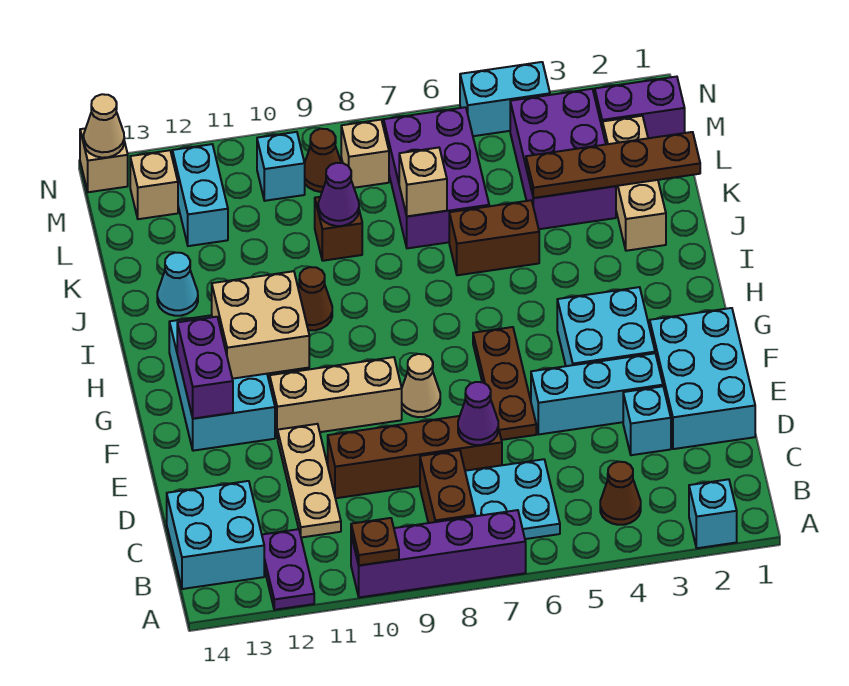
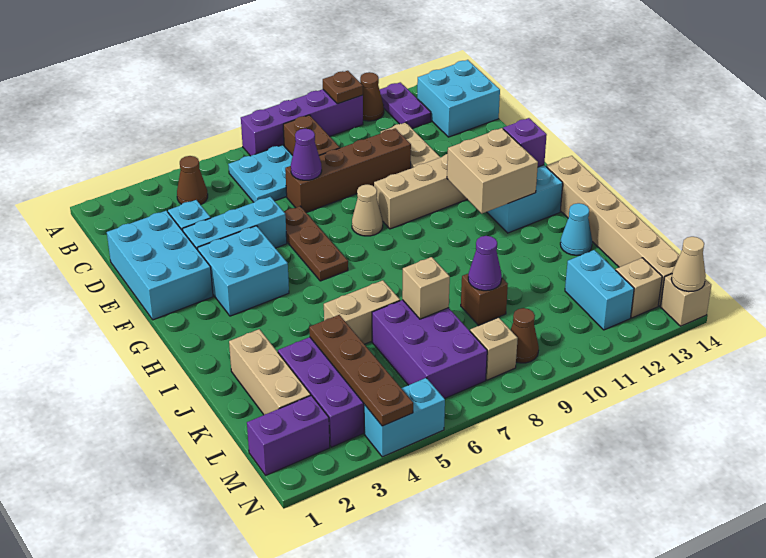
cyan 1x1 brick [689,479,737,548] -> none
purple 1x2 brick [177,317,233,419] -> purple 1x1 brick [503,118,547,167]
none -> tan 1x6 brick [546,156,680,306]
brown 1x1 cone [298,267,332,330] -> brown 1x1 cone moved to [360,72,384,121]
brown 1x2 brick [449,200,539,275] -> tan 1x2 brick [324,280,400,344]
brown 1x4 plate [526,132,700,198] -> brown 1x4 plate turned to [309,315,413,426]
cyan 1x1 brick [257,132,305,201] -> none

